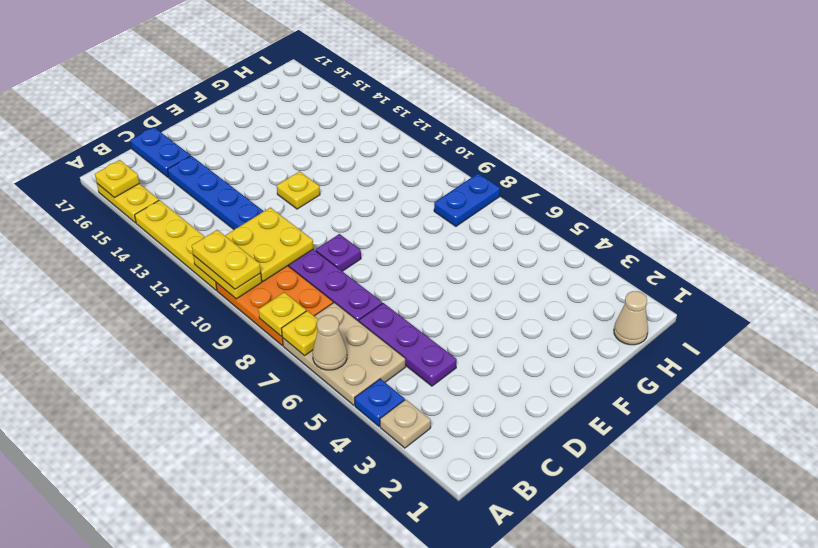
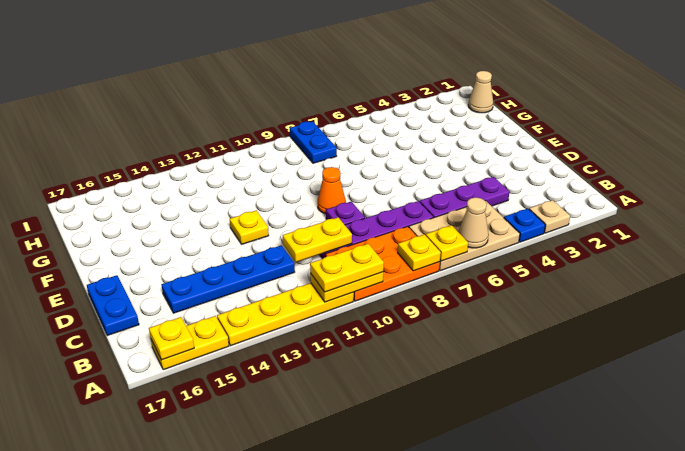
yellow 2x2 plate [225,208,313,281] -> yellow 1x2 plate [283,217,352,262]
blue 1x2 plate [130,127,190,177] -> blue 1x2 plate turned to [87,275,139,336]
none -> orange 1x1 cone [318,167,346,214]

